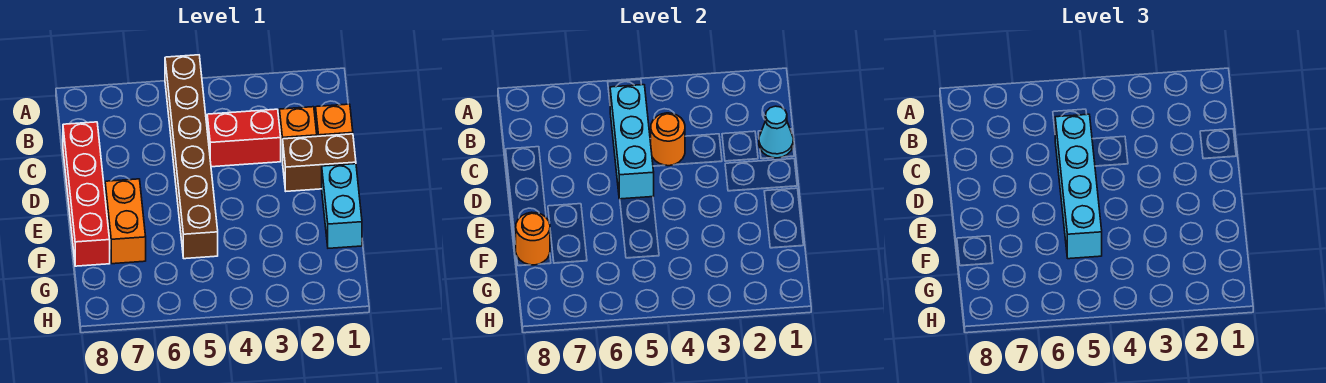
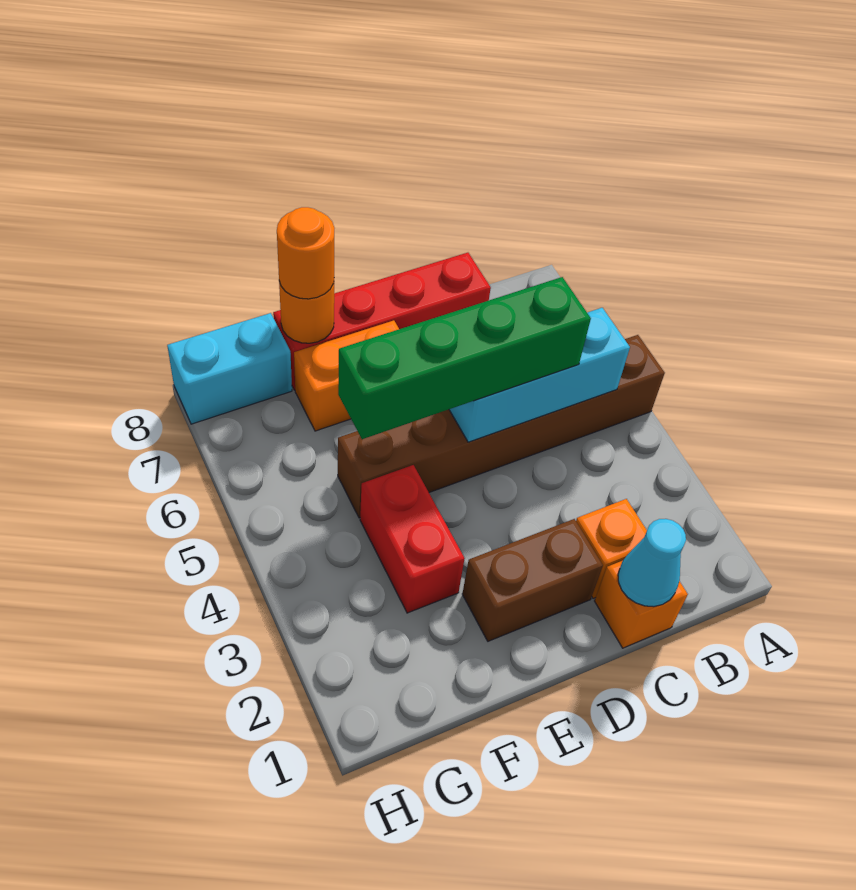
red 1x2 brick [207,109,281,167] -> red 1x2 brick moved to [360,465,465,613]
orange 1x1 round brick [651,113,685,166] -> orange 1x1 round brick moved to [277,207,334,299]
cyan 1x4 brick [1055,114,1102,259] -> green 1x4 brick [338,277,591,439]
brown 1x2 brick [283,134,356,191] -> brown 1x2 brick turned to [462,519,603,641]
cyan 1x2 brick [322,164,362,248] -> cyan 1x2 brick moved to [167,313,292,424]

